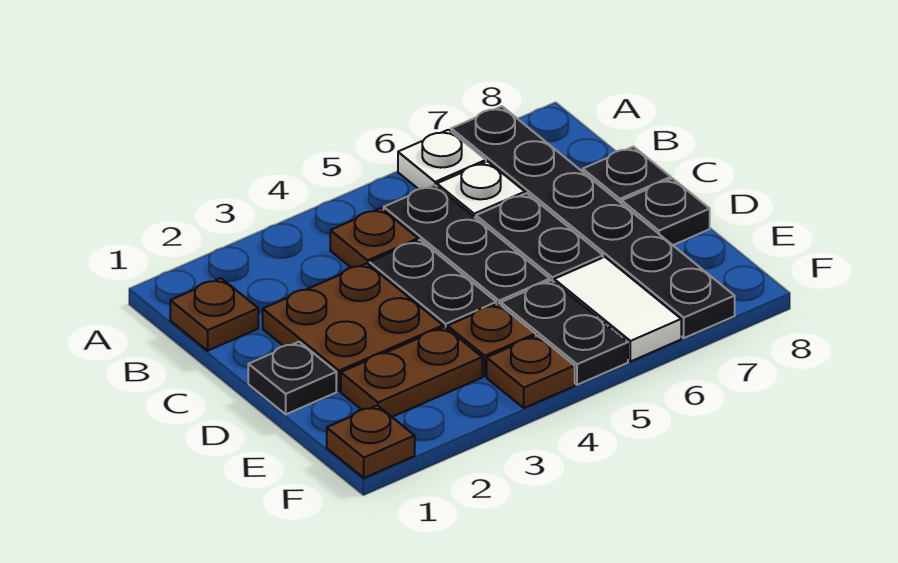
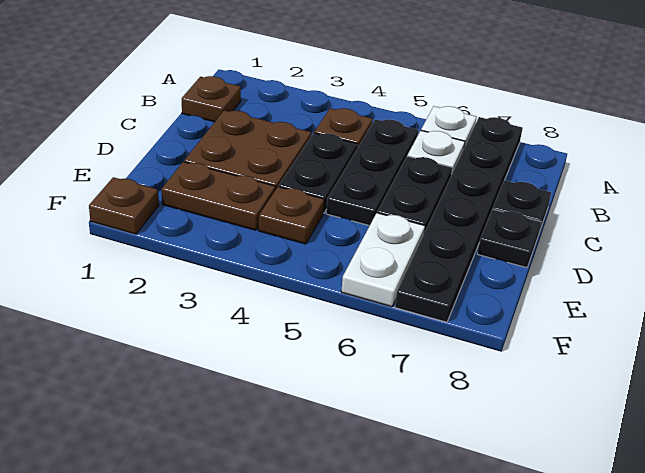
black 1x1 plate [248,342,336,414] -> none
black 1x2 plate [501,280,628,385] -> none
white 1x2 tile [554,257,681,362] -> white 1x2 plate [341,213,425,307]
brown 1x1 plate [487,335,575,408] -> none

